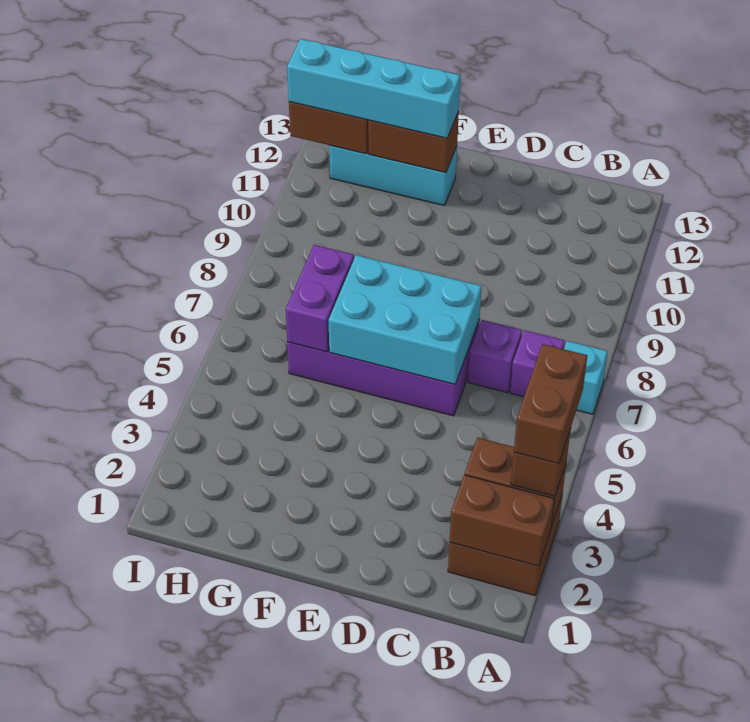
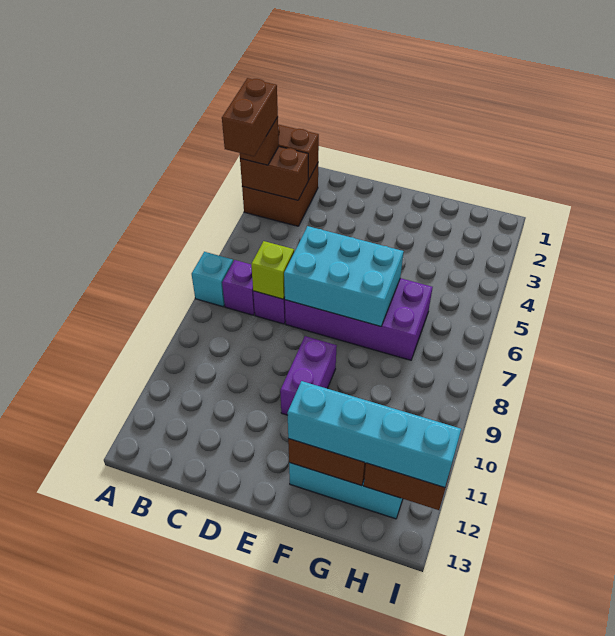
none -> lime 1x1 brick [251,241,294,299]
purple 1x2 brick [286,245,354,352] -> purple 1x2 brick moved to [280,336,337,415]

